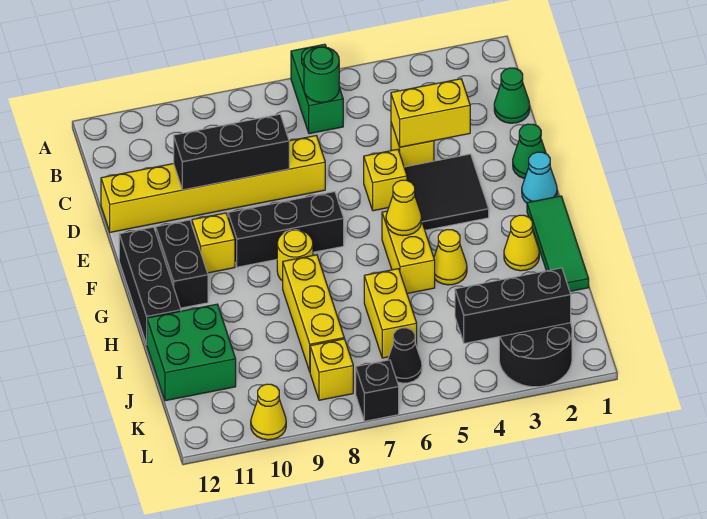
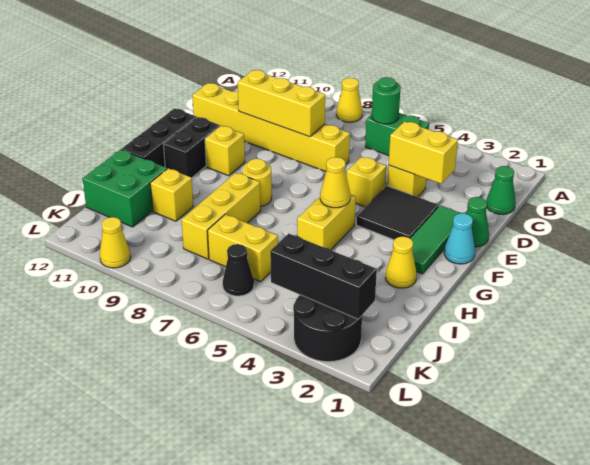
green 1x2 brick [291,44,343,134] -> green 1x2 brick turned to [365,113,429,156]
black 1x3 brick [174,114,289,190] -> yellow 1x3 brick [238,70,325,137]
black 1x3 brick [228,192,344,267] -> none
green 1x3 tile [527,196,589,291] -> green 1x3 tile moved to [410,205,461,274]
yellow 1x1 cone [434,230,467,285] -> yellow 1x1 cone moved to [336,78,363,122]
yellow 1x2 brick [364,269,417,358] -> yellow 1x2 brick turned to [208,214,278,282]
yellow 1x1 brick [310,339,353,400] -> yellow 1x1 brick moved to [150,168,193,221]
black 1x1 brick [356,360,399,421] -> none

